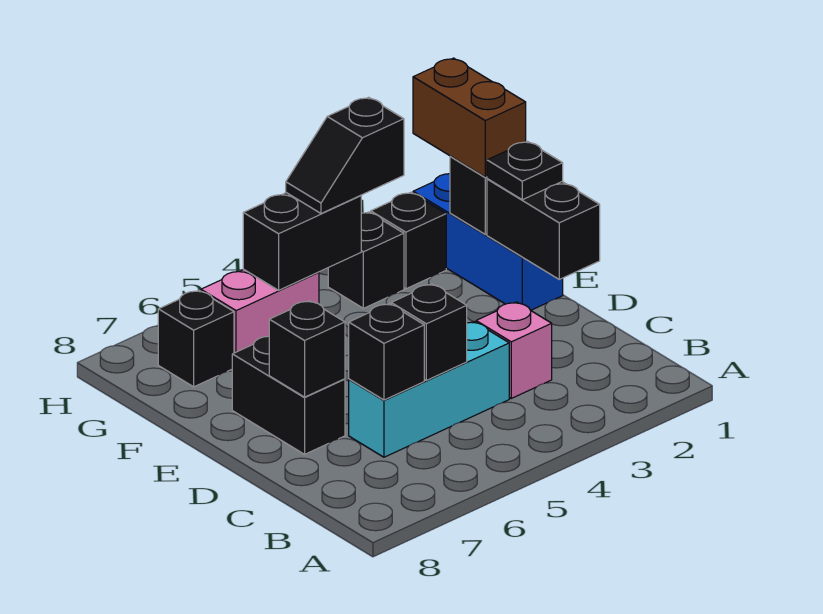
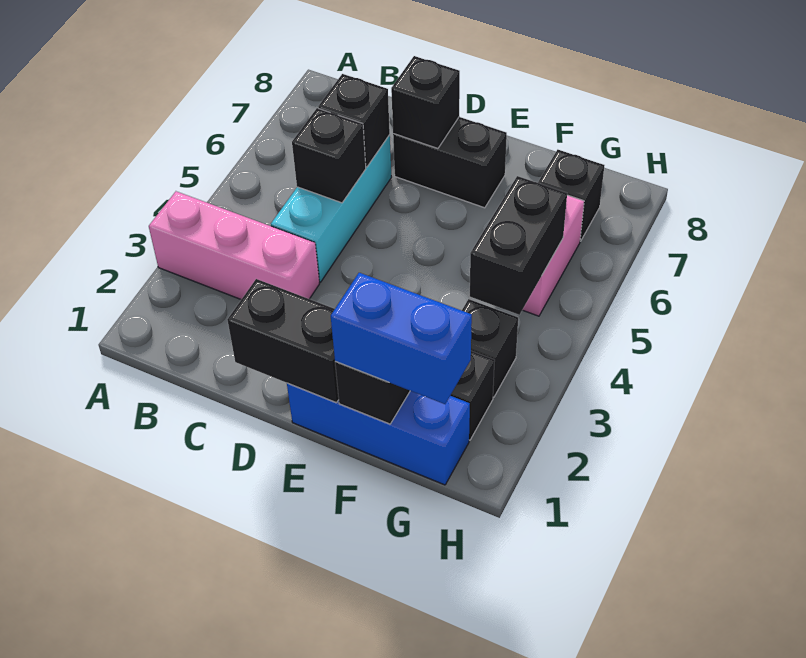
pink 1x1 brick [476,302,552,398] -> pink 1x3 brick [149,191,320,299]
black 1x1 plate [487,141,563,200] -> none
brown 1x2 brick [413,58,526,177] -> blue 1x2 brick [331,273,472,404]
black 1x2 slope [286,97,404,213] -> none

